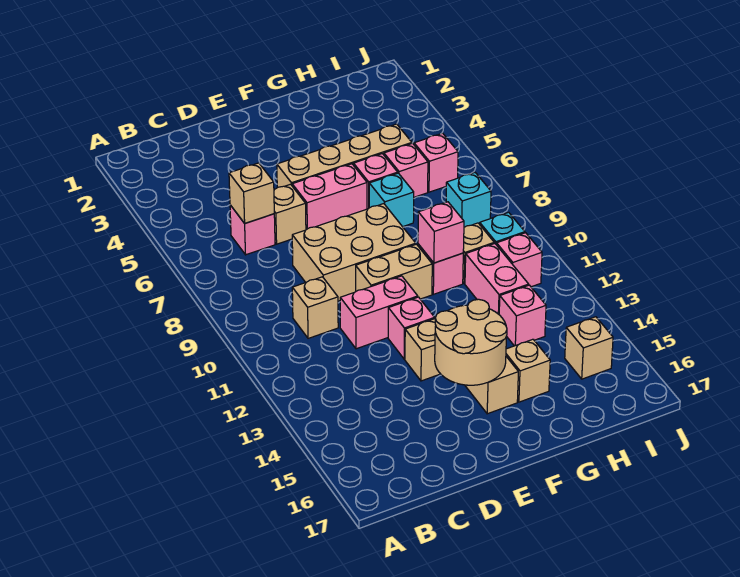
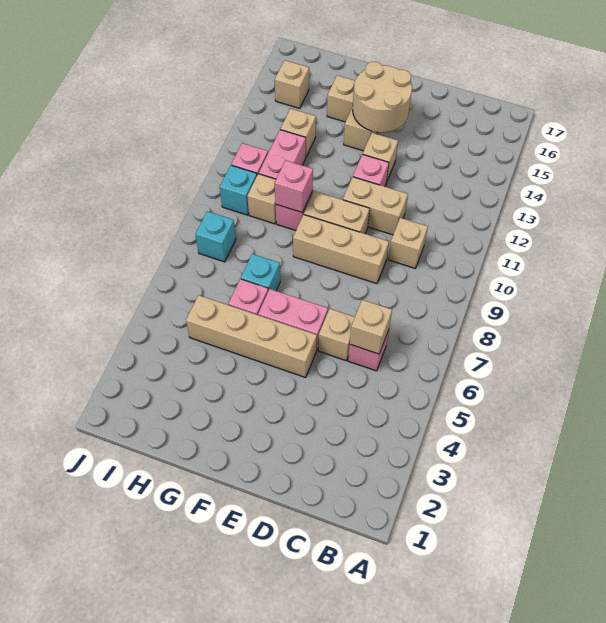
tan 2x3 brick [292,204,416,301] -> tan 1x3 brick [293,215,389,284]
pink 1x2 brick [340,276,418,349] -> tan 1x2 brick [343,177,408,235]
pink 1x1 brick [384,143,428,197] -> none
pink 1x1 brick [499,285,546,346] -> tan 1x1 brick [280,109,316,157]
pink 1x1 brick [414,133,458,192] -> none

